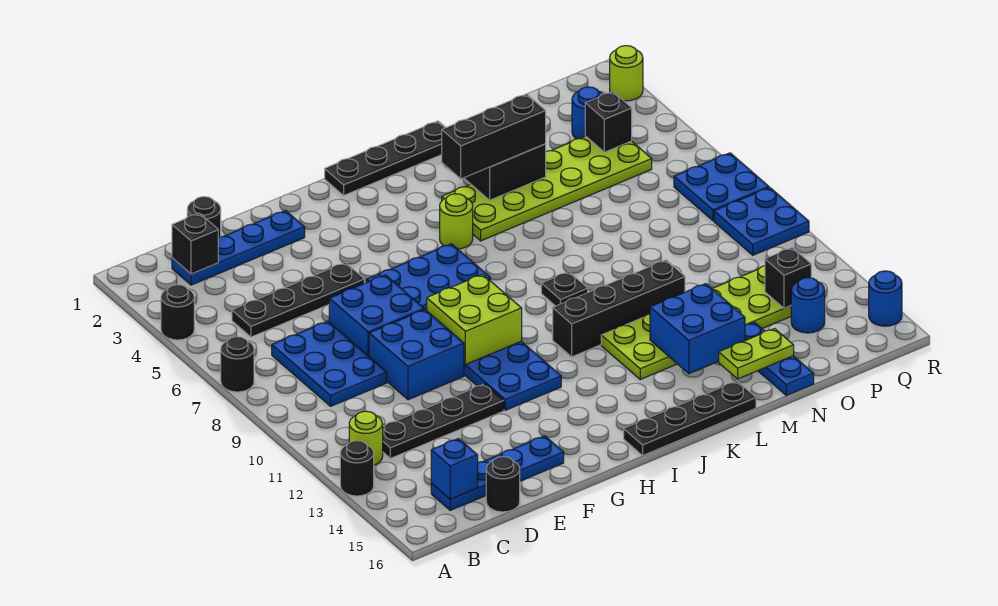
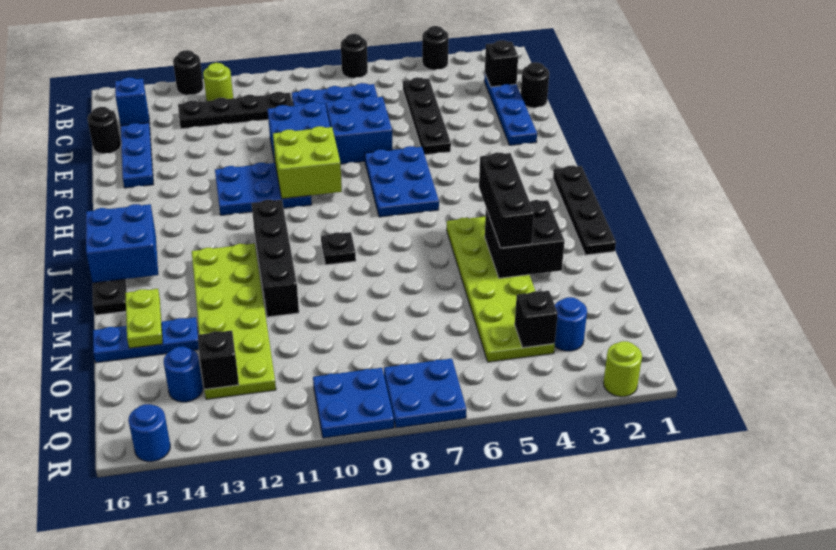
black 1x4 plate [383,384,504,458] -> black 1x4 plate turned to [178,92,293,129]
lime 1x1 round brick [440,194,473,249] -> none
blue 2x2 brick [650,284,745,374] -> blue 2x2 brick moved to [86,204,158,283]

